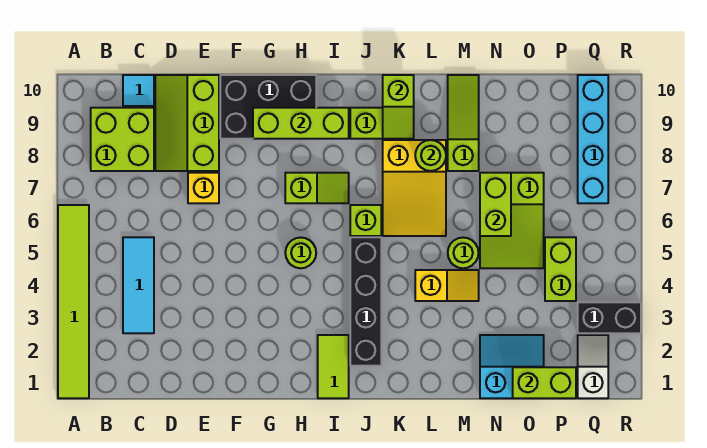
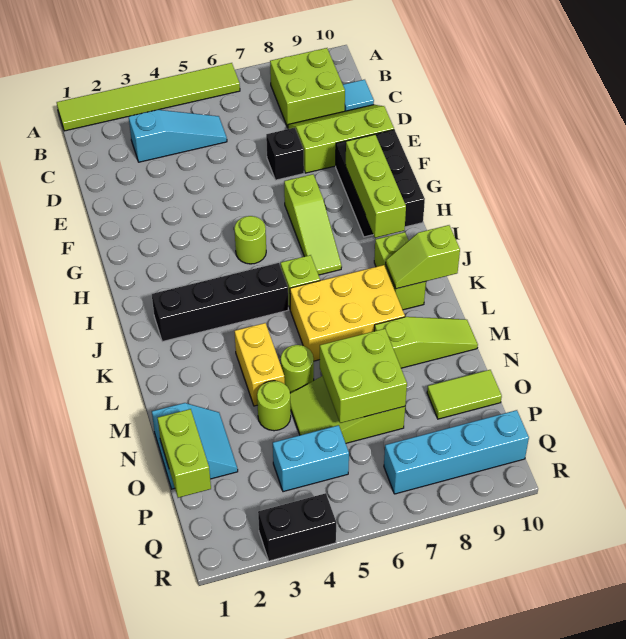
cyan 1x3 tile [123,237,154,333] -> cyan 1x3 slope [129,110,227,162]
yellow 1x1 brick [188,173,219,203] -> black 1x1 brick [266,128,304,180]
lime 1x2 slope [285,173,349,203] -> lime 1x3 slope [284,174,342,275]
lime 1x2 tile [318,335,349,398] -> lime 1x2 tile moved to [427,370,502,419]
yellow 2x3 slope [383,140,446,236] -> yellow 2x3 brick [290,265,405,361]
yellow 1x2 slope [415,270,479,301] -> yellow 1x2 brick [235,323,285,406]
lime 1x1 round brick [415,140,446,171] -> lime 1x1 round brick moved to [257,381,291,431]
lime 1x2 brick [480,173,511,236] -> lime 2x2 brick [320,329,407,423]
lime 1x2 brick [545,237,576,301] -> cyan 1x2 brick [273,425,349,492]
white 1x2 slope [578,335,608,398] -> none
black 1x2 brick [578,302,641,333] -> black 1x2 brick turned to [258,493,336,561]

